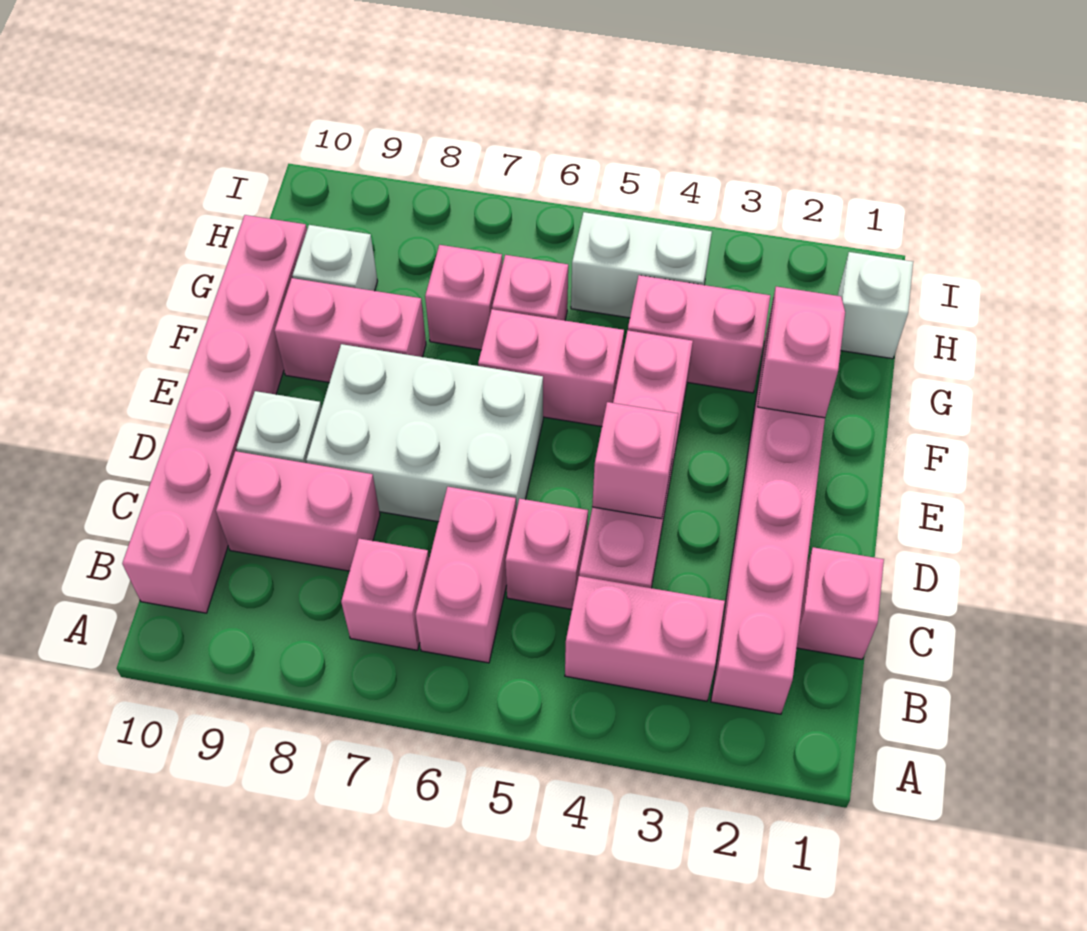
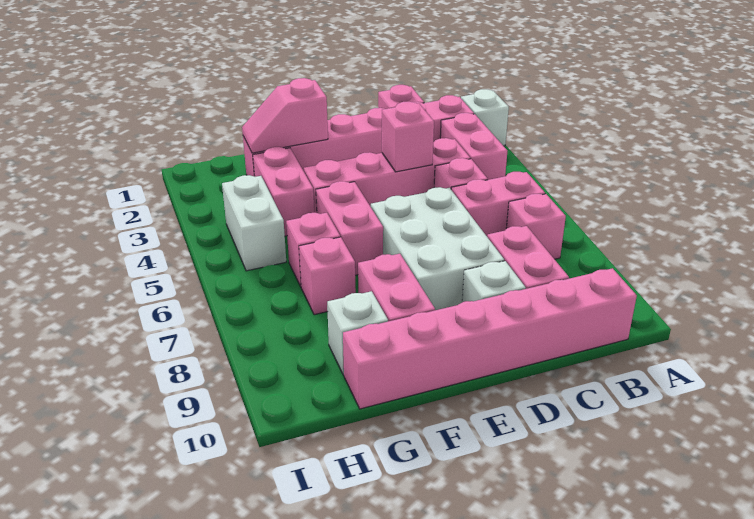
white 1x1 brick [838,252,913,359] -> white 1x1 brick moved to [461,89,509,146]

